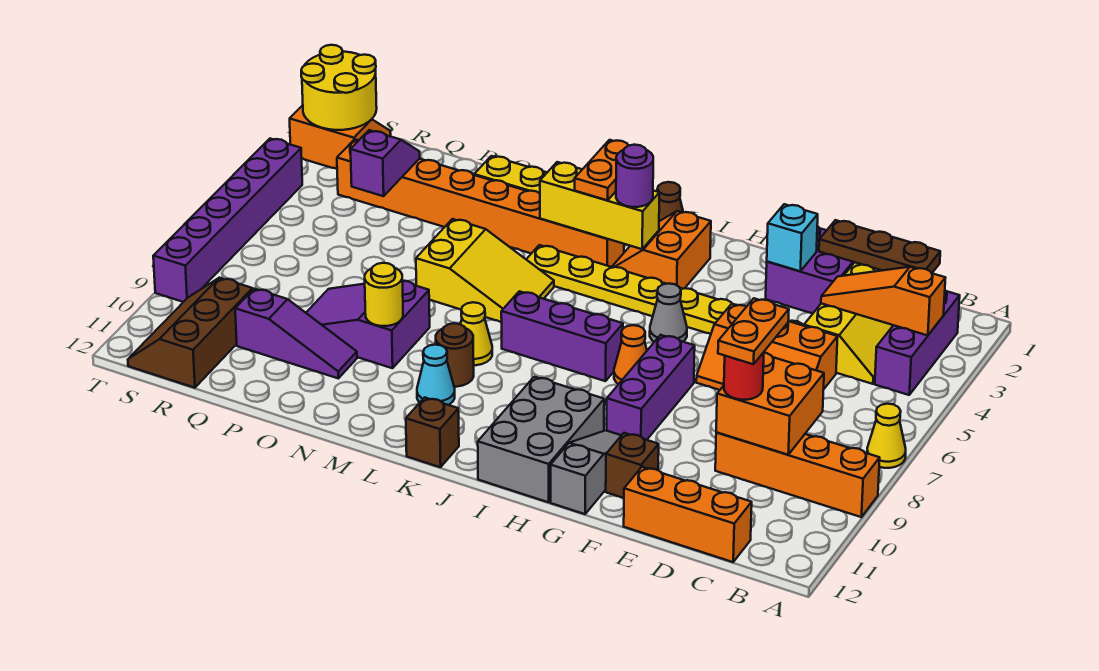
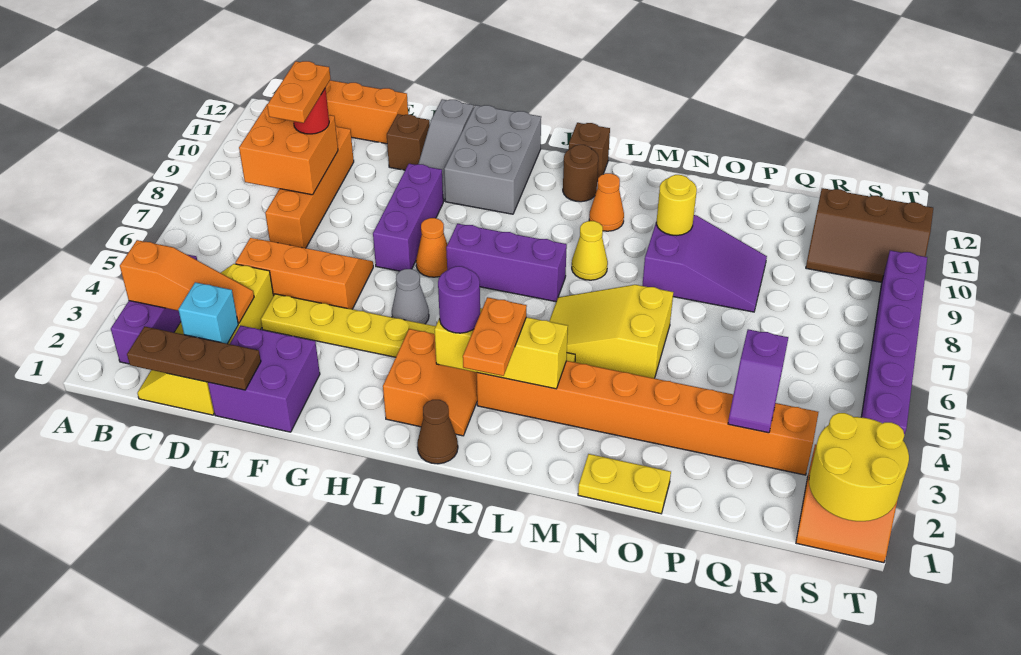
yellow 1x1 cone [867,404,906,468] -> none
orange 1x4 brick [715,433,880,517] -> orange 1x4 brick turned to [265,126,354,248]
cyan 1x1 brick [767,204,818,271] -> cyan 1x1 brick moved to [178,282,238,344]
brown 1x1 round brick [436,323,474,387] -> brown 1x1 round brick moved to [563,145,598,202]
cyan 1x1 cone [417,345,455,405] -> orange 1x1 cone [589,173,624,231]
purple 1x3 slope [235,289,357,379] -> none
brown 2x3 slope [128,278,253,388] -> brown 2x3 slope turned to [806,188,933,282]

